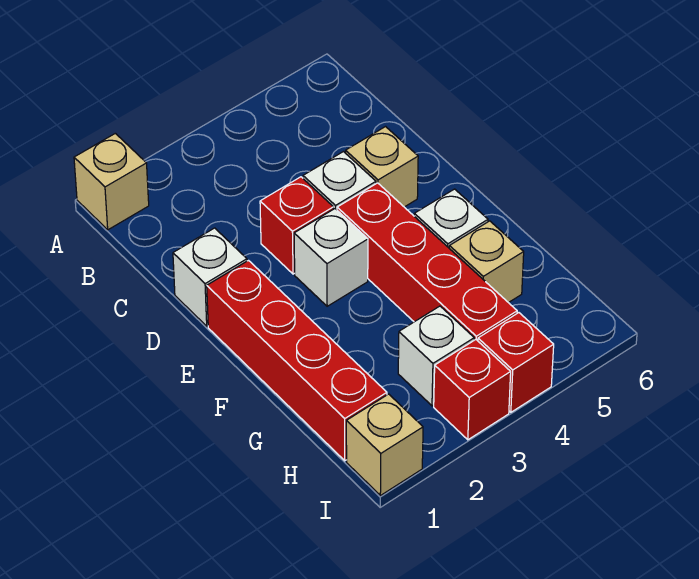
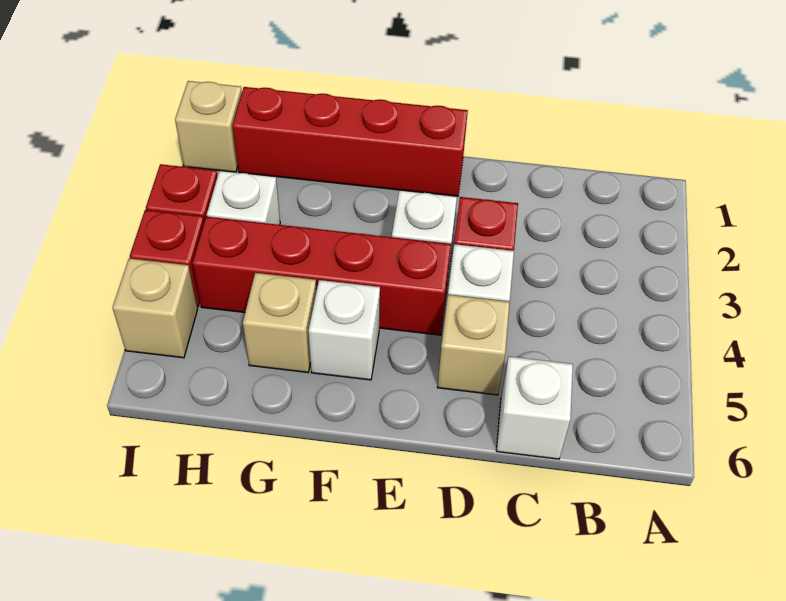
tan 1x1 brick [74,133,149,230] -> tan 1x1 brick moved to [112,258,198,358]
white 1x1 brick [173,228,247,326] -> white 1x1 brick moved to [496,356,573,459]

